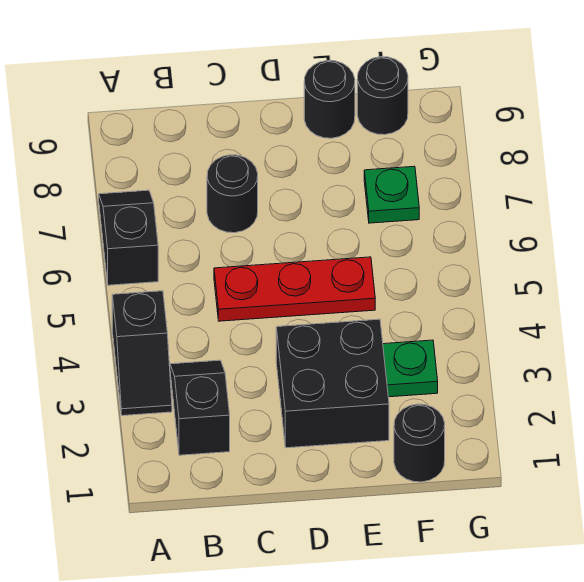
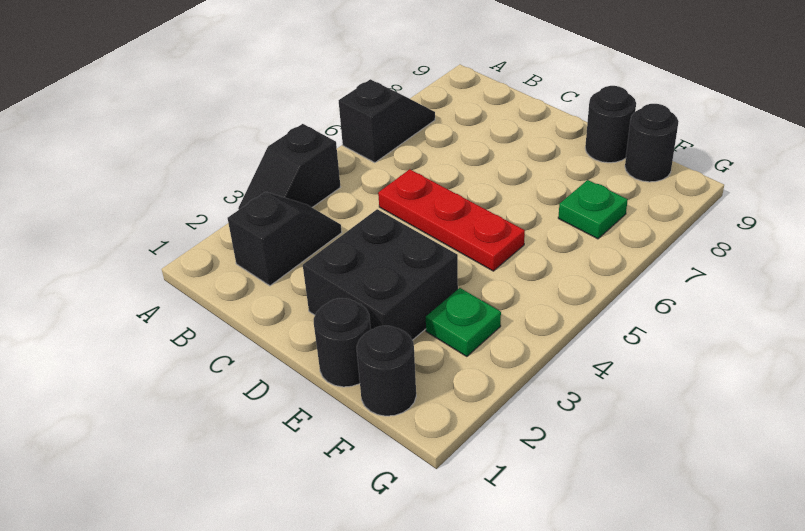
black 1x1 round brick [207,155,258,233] -> black 1x1 round brick moved to [314,298,371,387]

